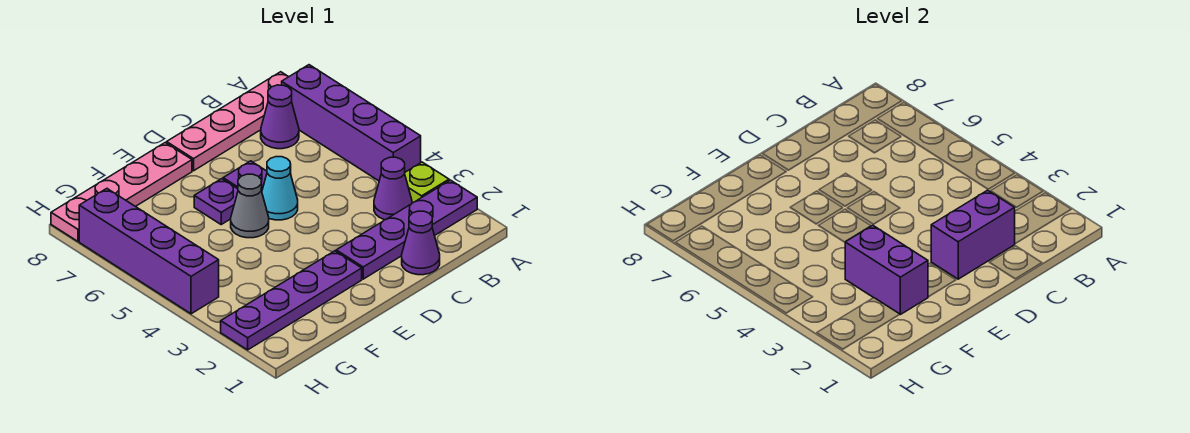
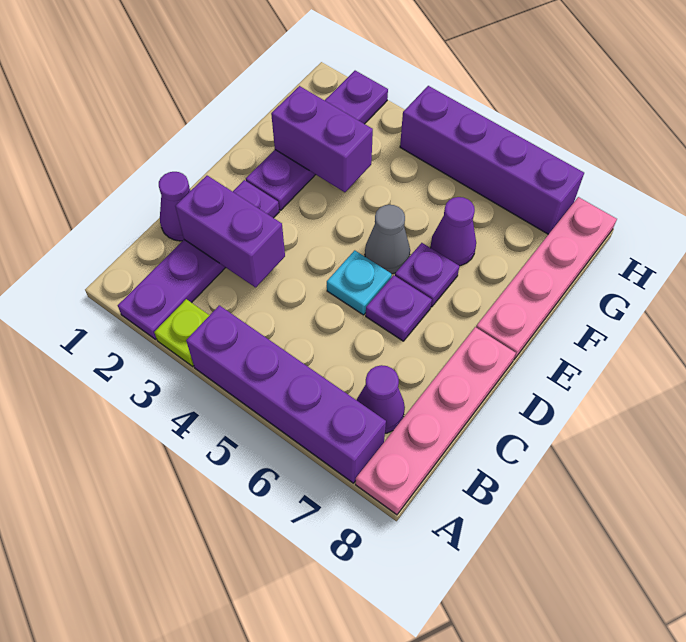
purple 1x1 cone [374,157,412,220] -> purple 1x1 cone moved to [431,197,476,266]
purple 1x2 brick [931,190,1015,279] -> purple 1x2 brick turned to [175,176,285,287]
cyan 1x1 cone [262,157,298,220] -> cyan 1x1 plate [327,250,392,315]

